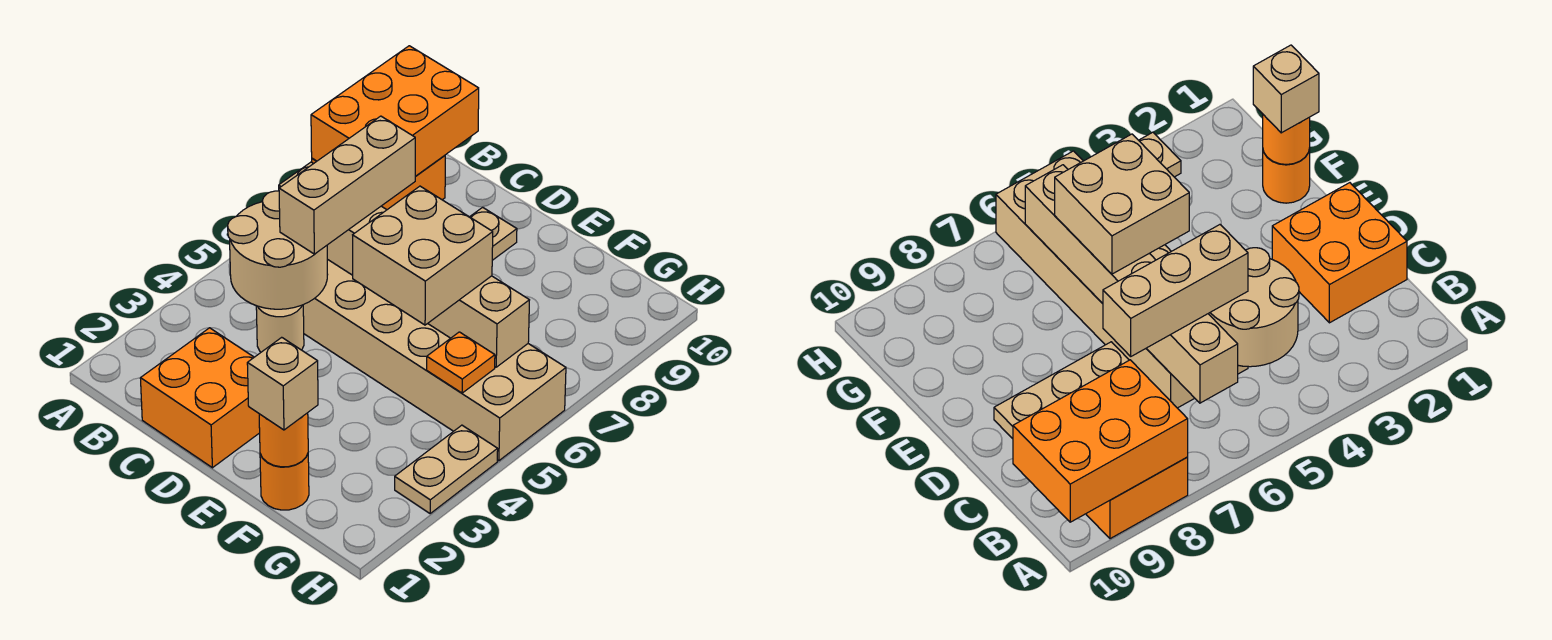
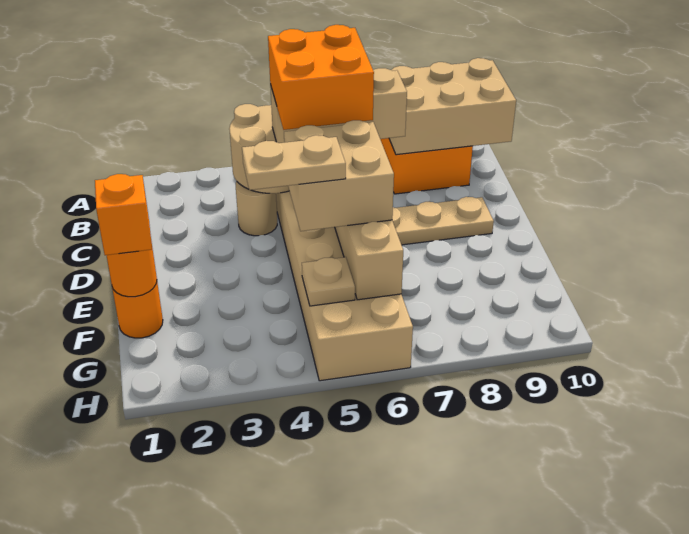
orange 2x3 brick [311,46,479,176] -> tan 2x3 brick [389,58,516,155]
orange 2x2 brick [140,328,260,468] -> orange 2x2 brick moved to [268,25,374,130]
tan 1x1 brick [247,337,318,430] -> orange 1x1 brick [95,174,152,255]
orange 1x1 plate [427,332,495,393] -> tan 1x1 plate [302,257,355,306]
tan 1x2 plate [395,425,498,513] -> tan 1x2 plate moved to [242,135,346,190]

